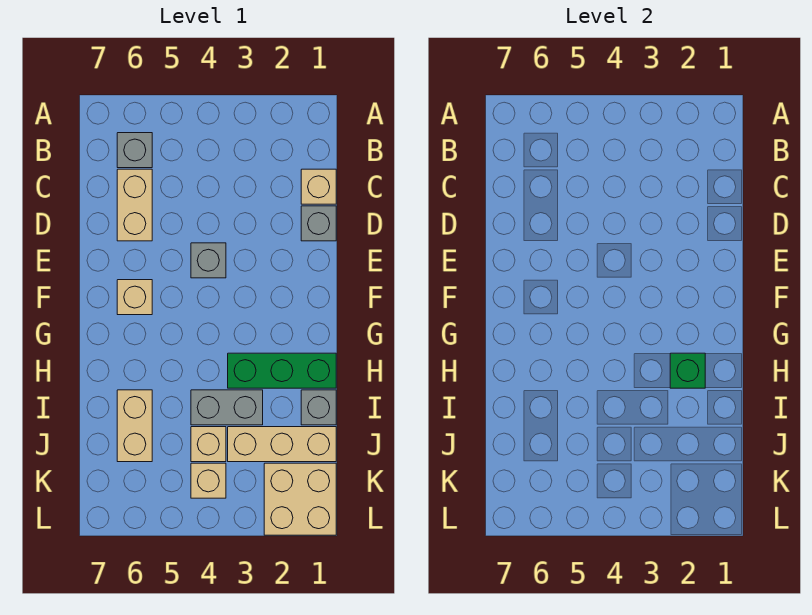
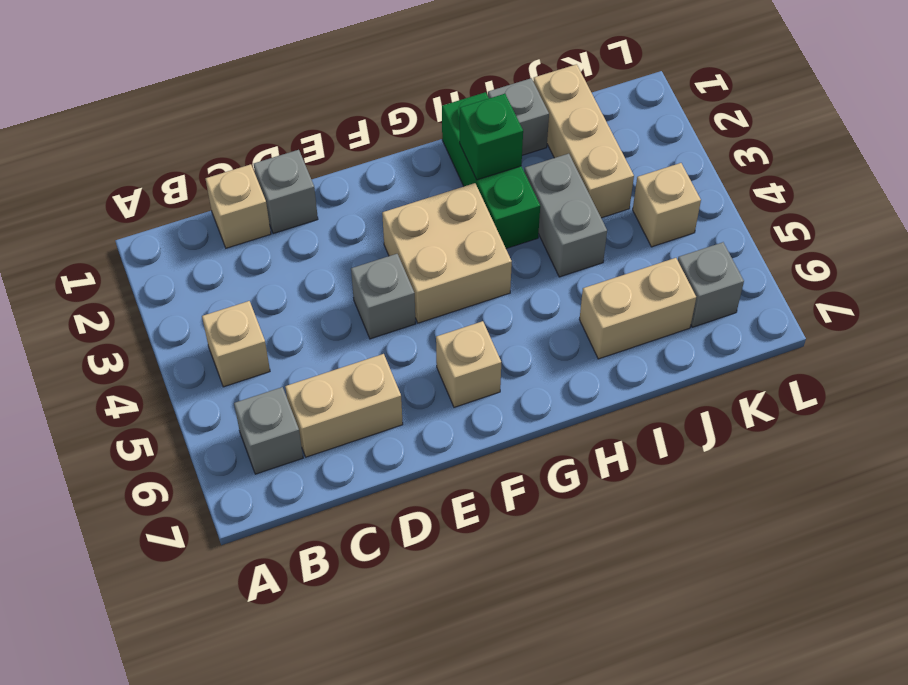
tan 1x1 brick [191,427,226,462] -> tan 1x1 brick moved to [202,301,270,387]
tan 2x2 brick [264,463,336,535] -> tan 2x2 brick moved to [382,183,512,323]
none -> grey 1x1 brick [678,242,744,327]

